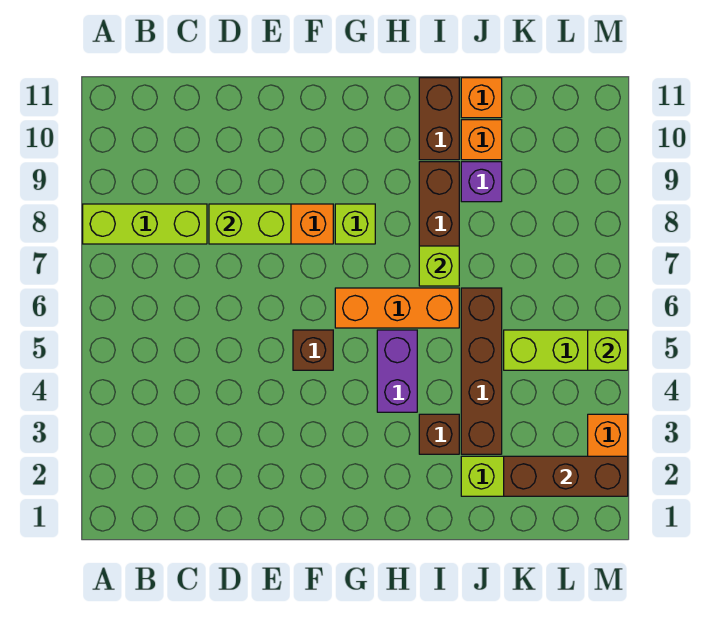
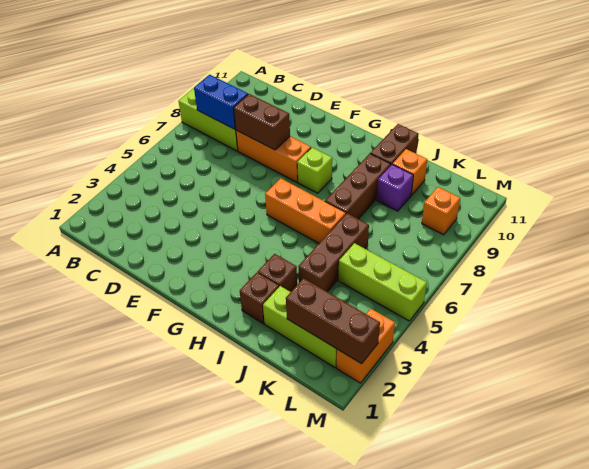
none -> blue 1x2 brick [194,75,248,129]
lime 1x2 brick [209,204,291,244] -> brown 1x2 brick [234,94,290,150]
brown 1x1 brick [293,330,333,370] -> brown 1x1 brick moved to [240,273,279,324]
purple 1x2 brick [377,330,417,412] -> none
lime 1x1 brick [419,246,459,286] -> none
brown 1x4 brick [461,288,502,454] -> brown 1x3 brick [299,213,369,292]
orange 1x1 brick [461,78,502,118] -> orange 1x1 brick moved to [422,187,460,235]
lime 1x1 brick [588,330,628,370] -> none

